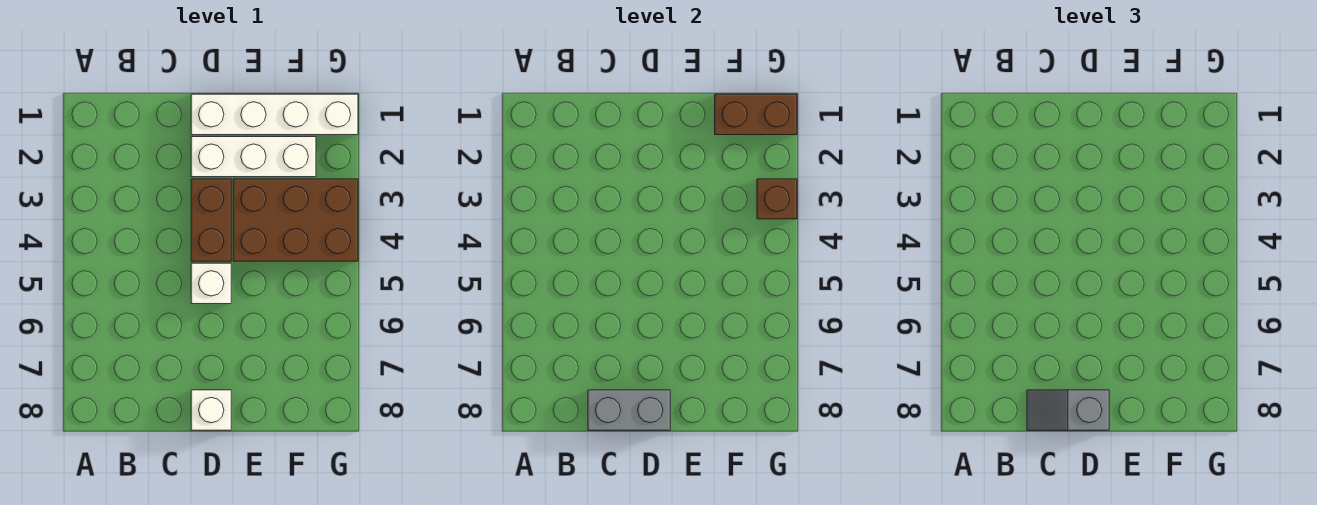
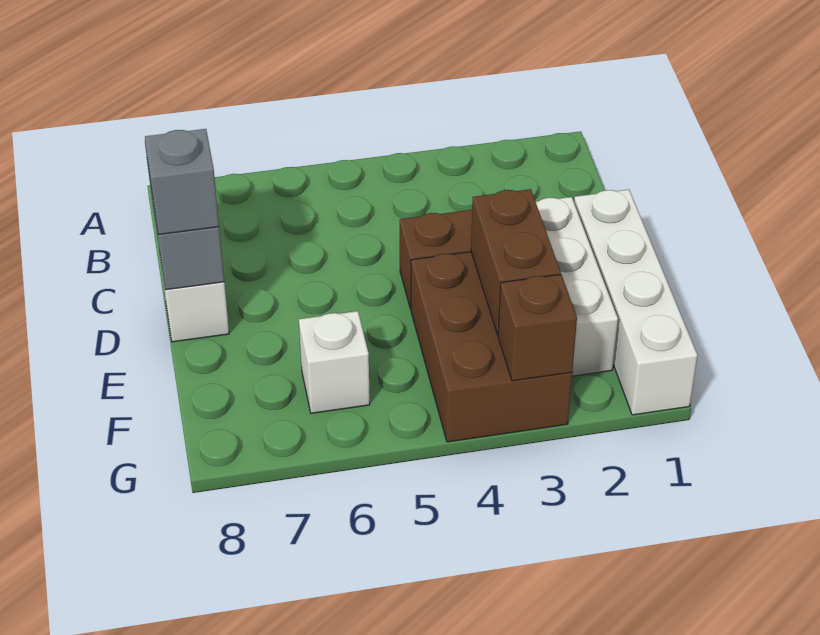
white 1x1 brick [191,263,231,304] -> white 1x1 brick moved to [299,311,370,413]
brown 1x2 brick [715,94,797,135] -> brown 1x2 brick moved to [471,189,561,335]

